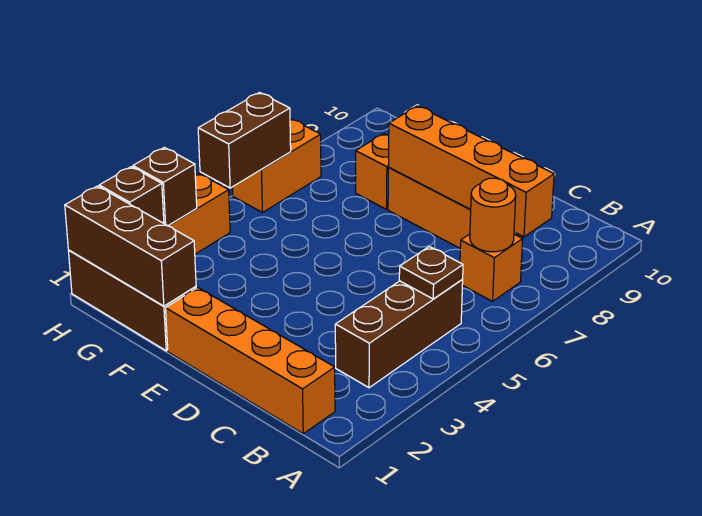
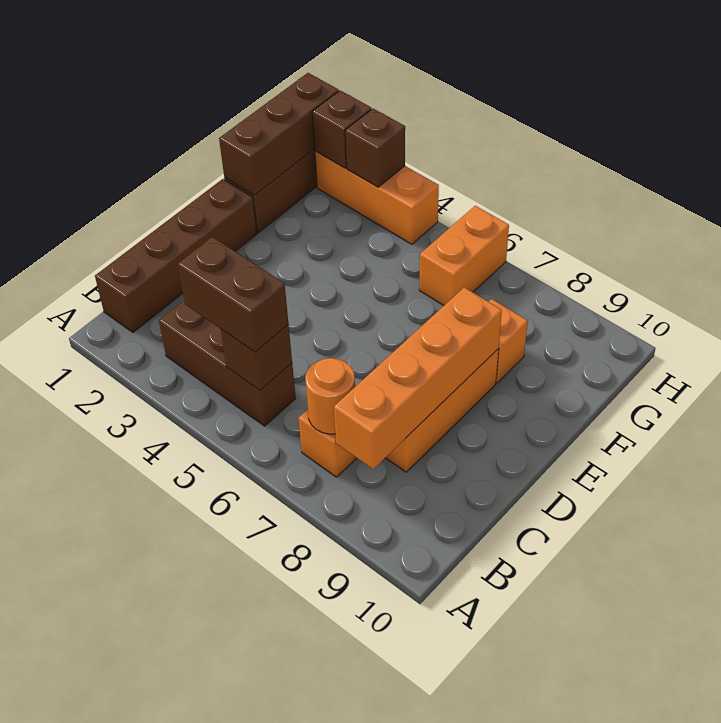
orange 1x4 brick [166,288,335,434] -> brown 1x4 brick [95,179,257,332]
brown 1x1 plate [399,247,463,299] -> brown 1x1 brick [221,325,292,390]
brown 1x2 brick [198,93,291,188] -> brown 1x2 brick moved to [178,237,288,352]
orange 1x2 brick [232,119,321,212] -> orange 1x2 brick turned to [419,206,509,305]

